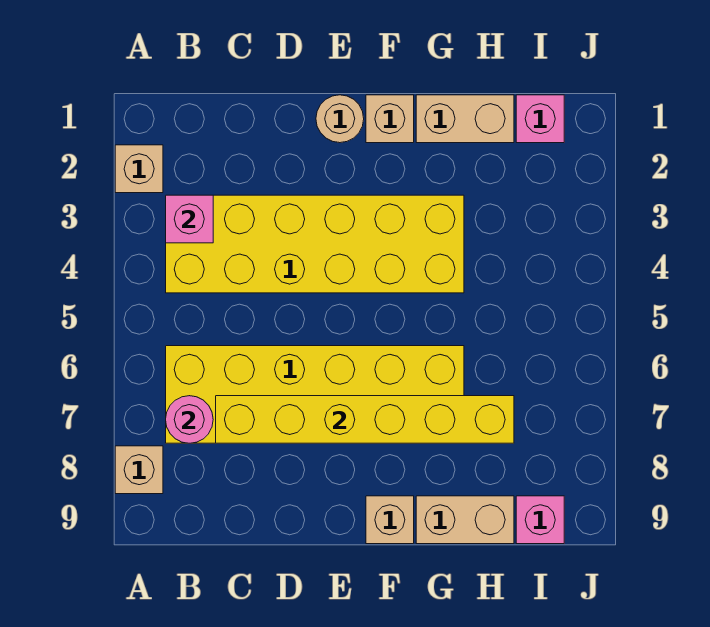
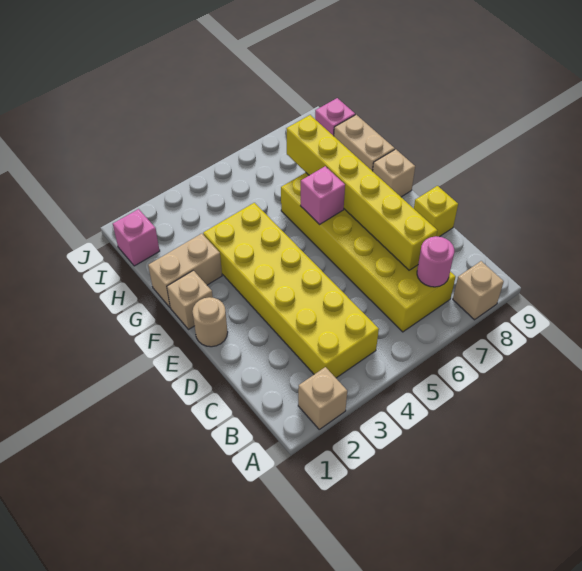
pink 1x1 brick [166,195,213,243] -> pink 1x1 brick moved to [301,166,345,225]
none -> yellow 1x1 brick [414,186,458,237]
tan 1x2 brick [416,95,514,143] -> tan 1x2 brick turned to [148,233,222,307]

